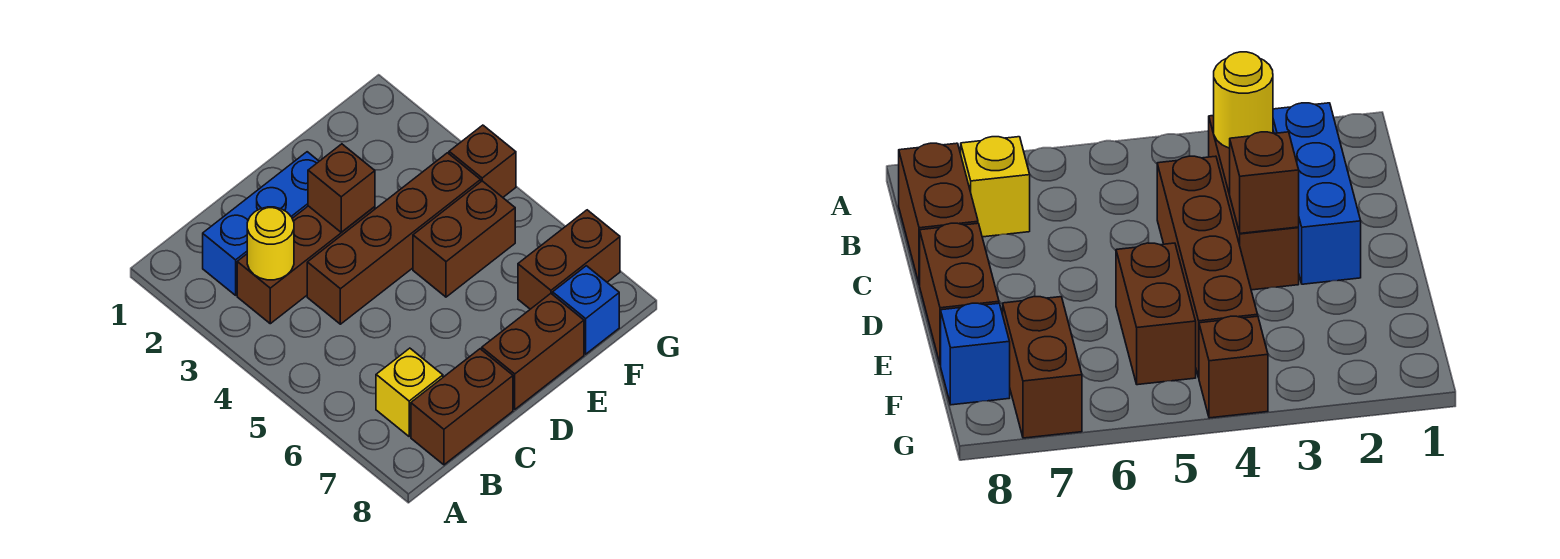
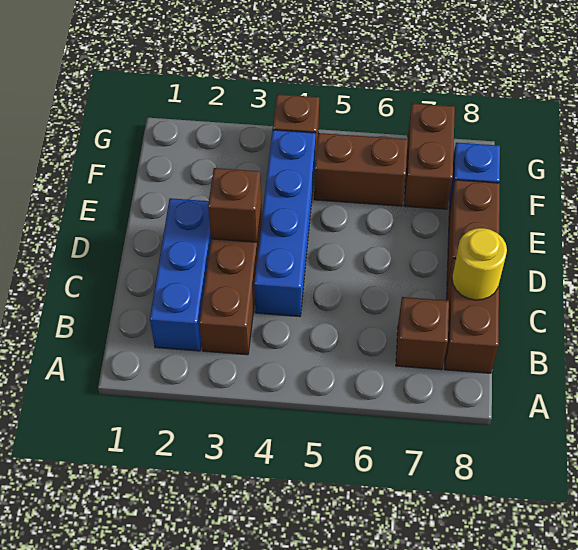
yellow 1x1 round brick [247,207,294,280] -> yellow 1x1 round brick moved to [452,228,507,300]
yellow 1x1 brick [376,348,443,436] -> brown 1x1 brick [396,297,449,370]
brown 1x4 brick [307,153,481,324] -> blue 1x4 brick [254,130,316,317]
brown 1x2 brick [413,181,515,297] -> brown 1x2 brick turned to [314,133,408,206]

